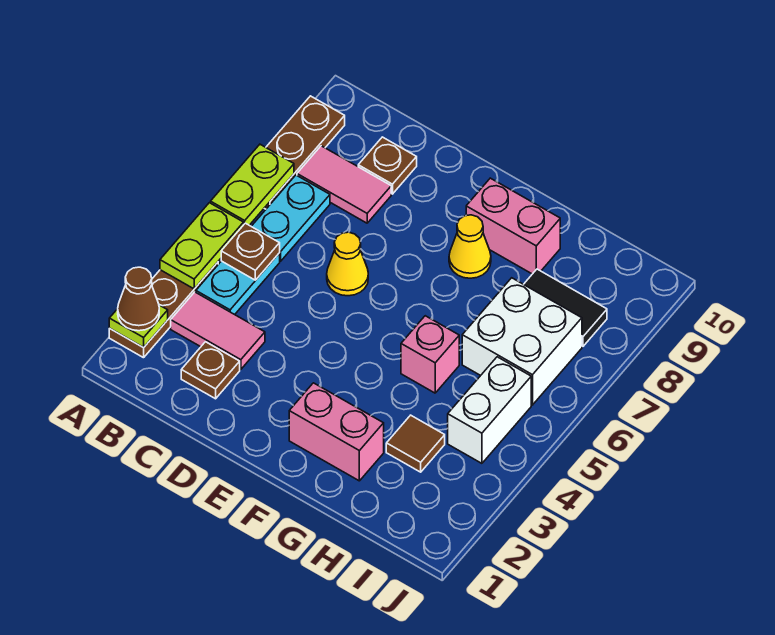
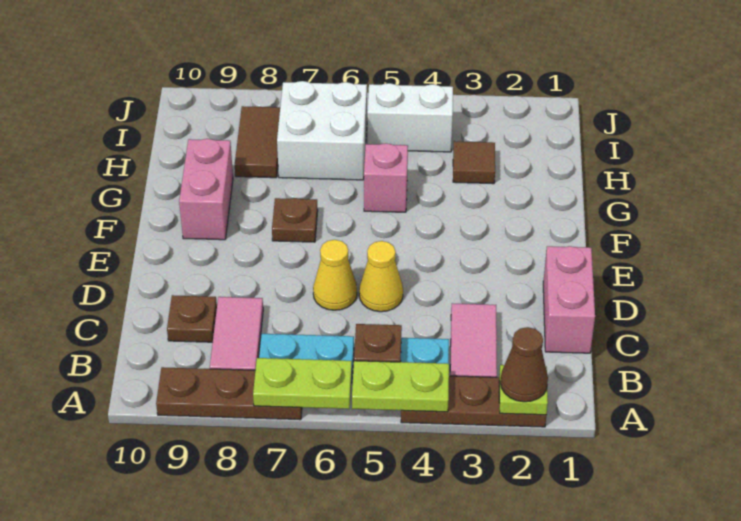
brown 1x1 plate [181,342,240,399] -> brown 1x1 plate moved to [272,198,318,242]
pink 1x2 brick [289,383,384,481] -> pink 1x2 brick moved to [543,246,595,353]
yellow 1x1 cone [449,215,491,278] -> yellow 1x1 cone moved to [359,241,403,312]
black 1x2 tile [524,269,607,346] -> brown 1x2 tile [235,106,280,178]

